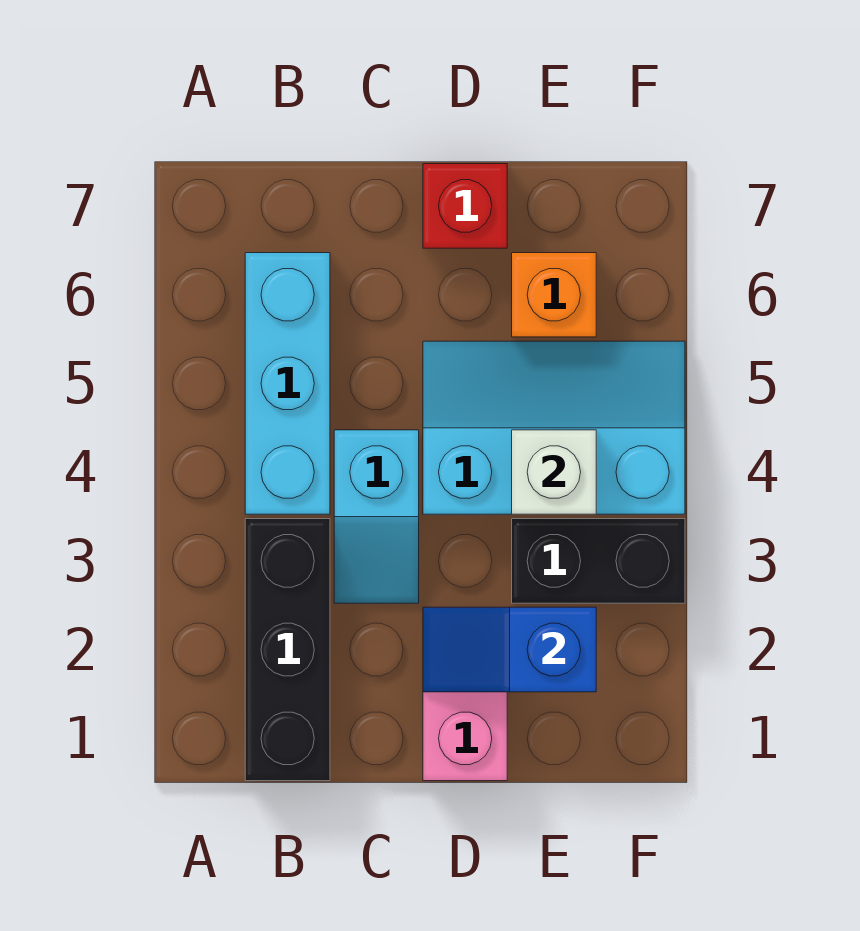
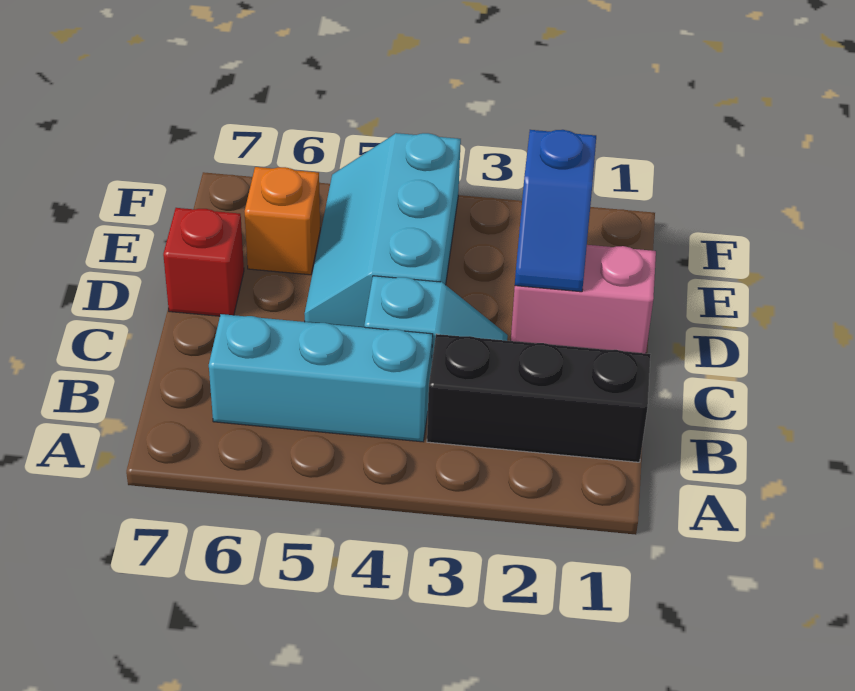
black 1x2 brick [512,519,685,603] -> none
white 1x1 brick [512,430,596,514] -> none

